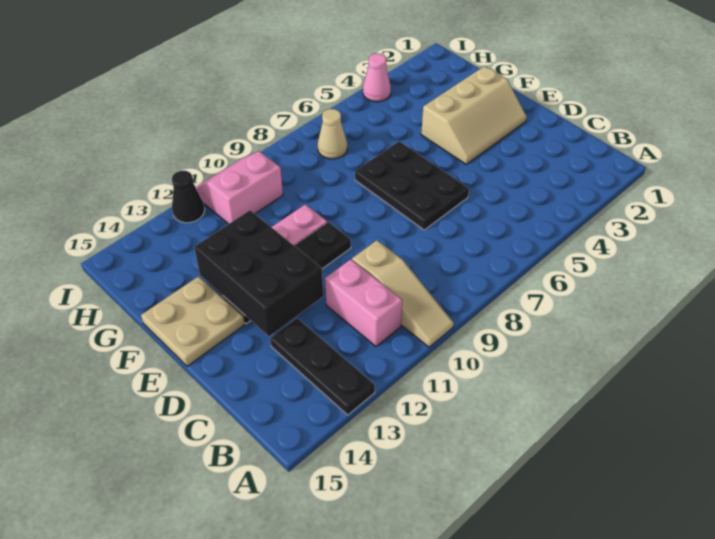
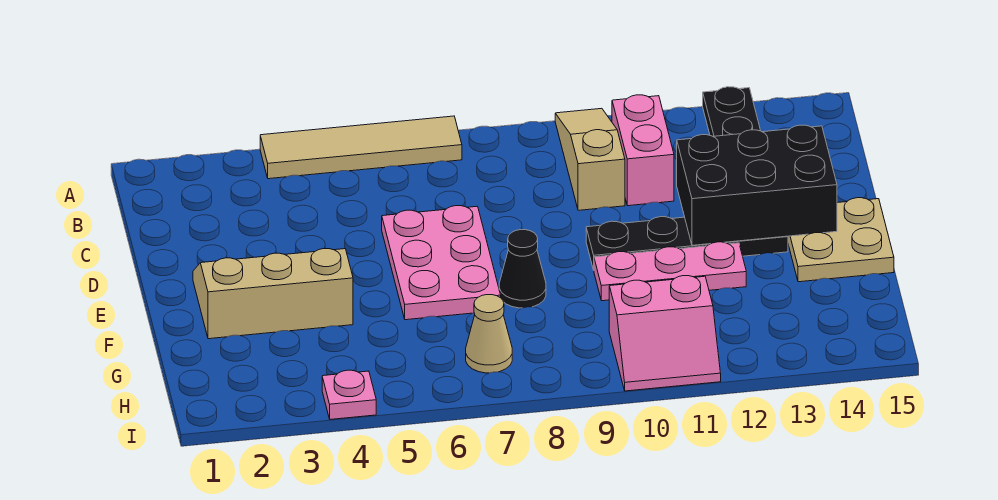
none -> tan 1x4 tile [260,116,462,179]
black 2x3 plate [355,141,469,230] -> pink 2x3 plate [382,206,501,320]
black 2x3 brick [194,210,323,336] -> black 2x3 brick turned to [677,125,837,245]
pink 1x1 cone [363,54,391,102] -> pink 1x1 plate [322,370,376,419]
black 1x1 cone [172,171,205,223] -> black 1x1 cone moved to [499,230,546,308]

